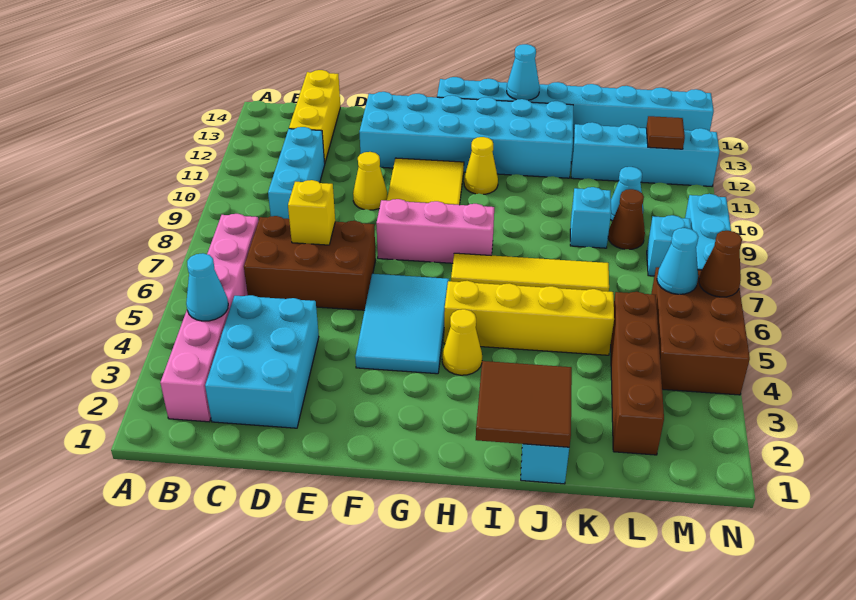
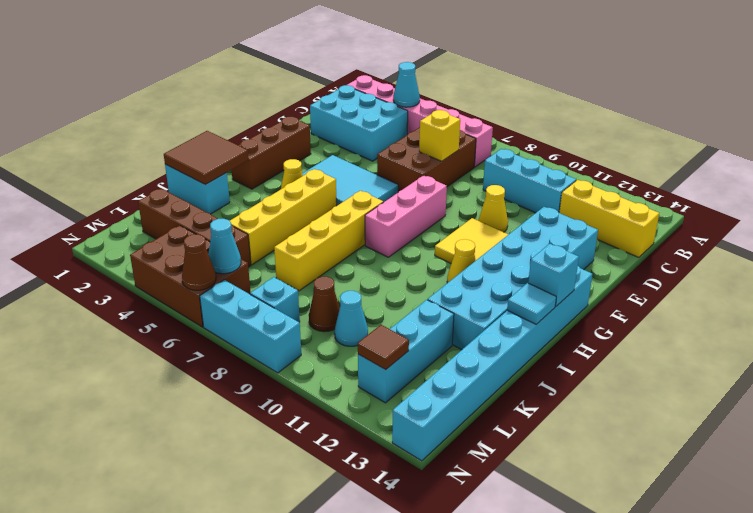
none -> brown 1x3 brick [232,117,311,189]
yellow 1x4 tile [451,253,609,292] -> yellow 1x4 brick [274,191,383,291]
cyan 1x1 cone [507,44,540,100] -> cyan 1x1 tile [507,283,556,324]
cyan 1x1 brick [570,187,611,248] -> cyan 1x1 brick moved to [528,244,579,306]
cyan 1x4 brick [571,122,720,186] -> cyan 1x3 brick [358,300,454,403]

